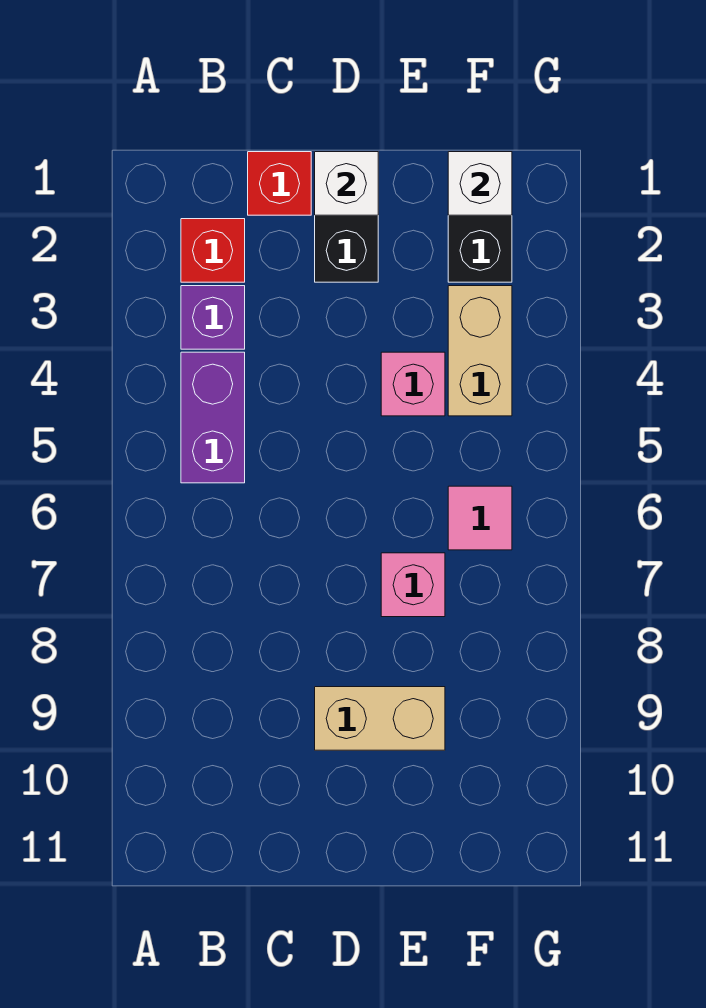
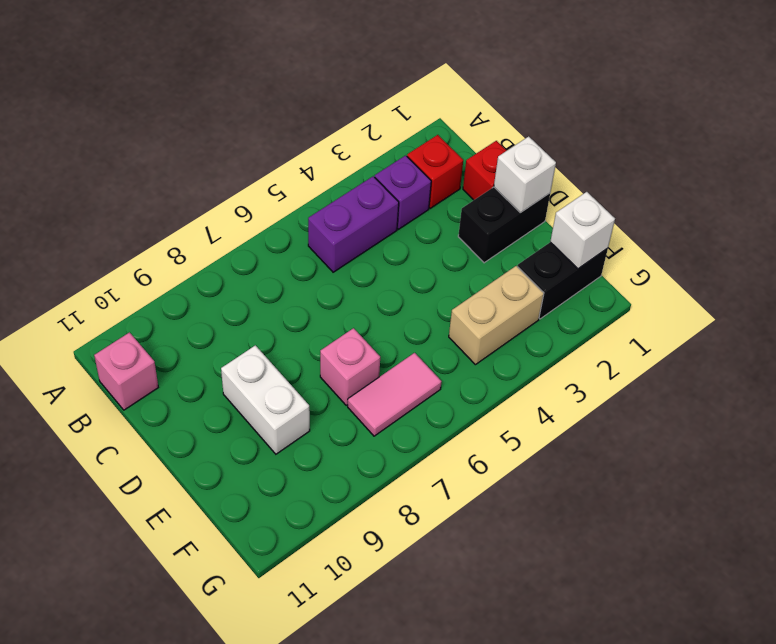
tan 1x2 brick [315,687,445,750] -> white 1x2 brick [221,345,310,454]
pink 1x1 brick [381,352,445,416] -> pink 1x1 brick moved to [94,332,158,410]
pink 1x1 tile [448,486,512,550] -> pink 1x2 tile [348,353,442,436]

